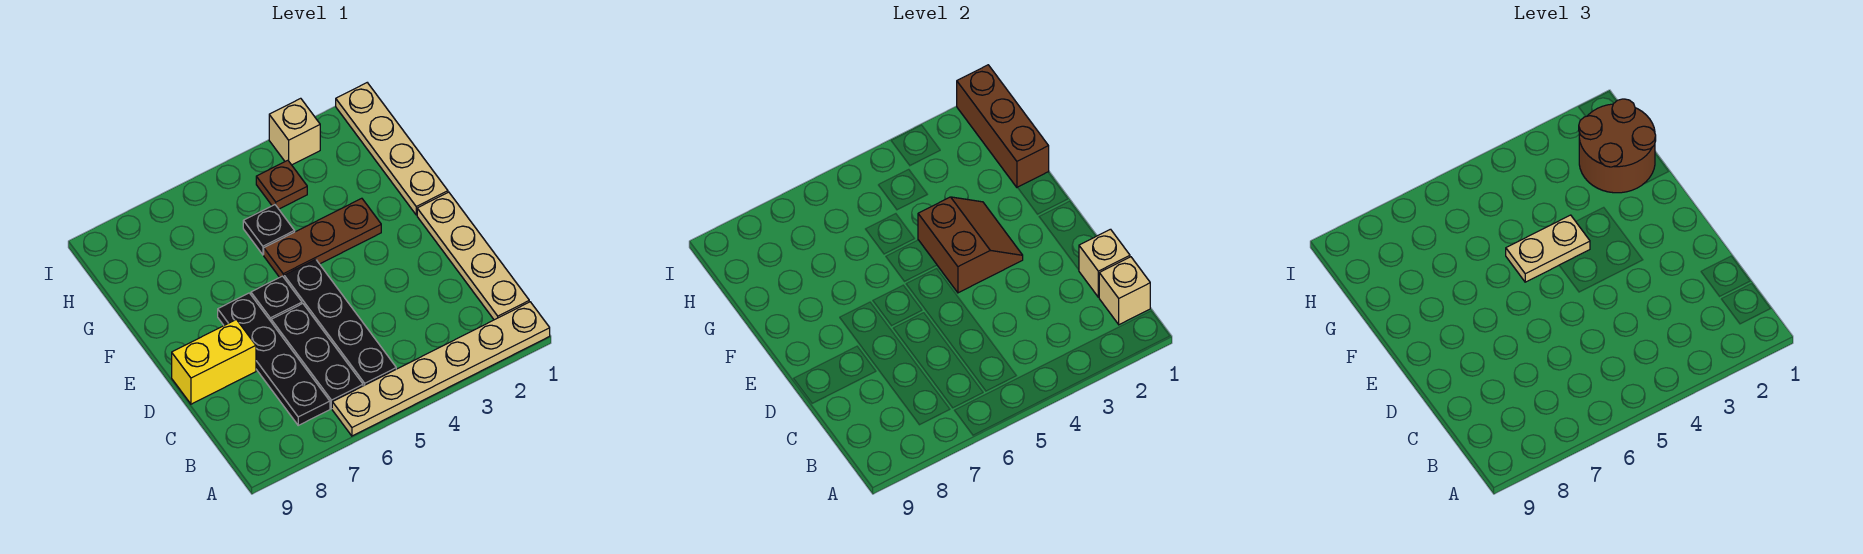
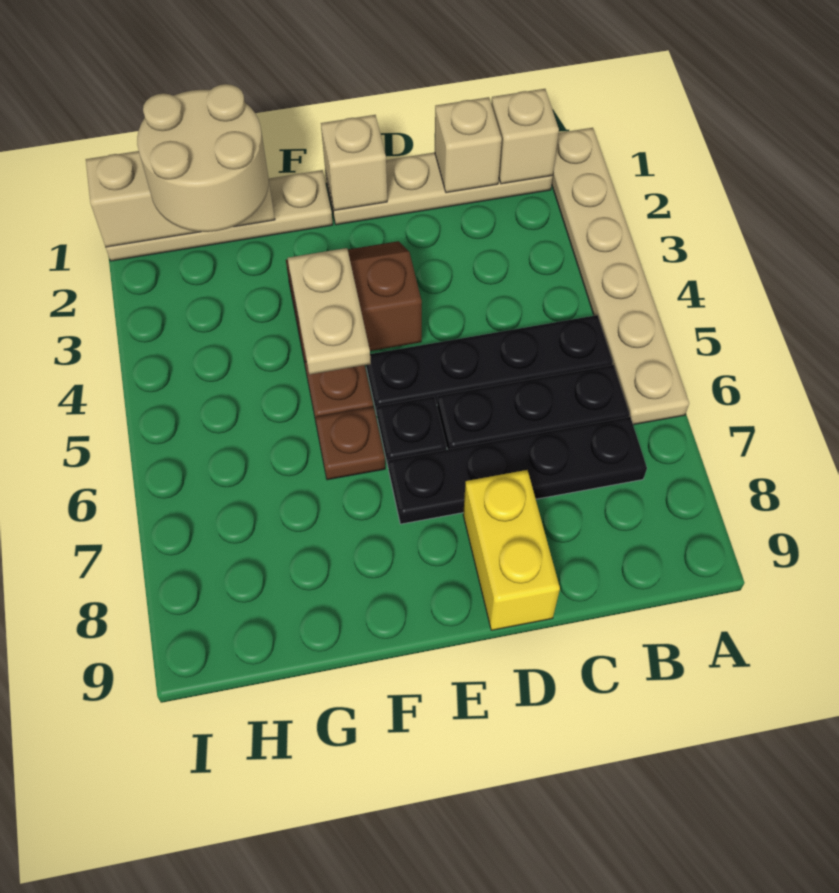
brown 1x3 brick [957,65,1049,187] -> tan 1x3 brick [86,151,275,247]
brown 2x2 round brick [1579,99,1656,193] -> tan 2x2 round brick [137,84,269,232]
black 1x1 plate [243,205,295,255] -> none
brown 1x1 plate [256,160,307,209] -> brown 1x1 plate moved to [315,407,385,480]
tan 1x1 brick [269,98,320,165] -> tan 1x1 brick moved to [321,115,387,211]

